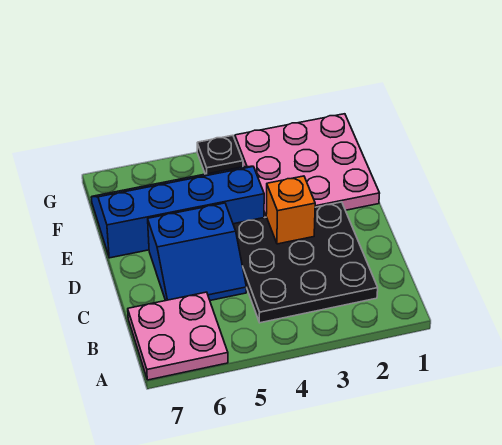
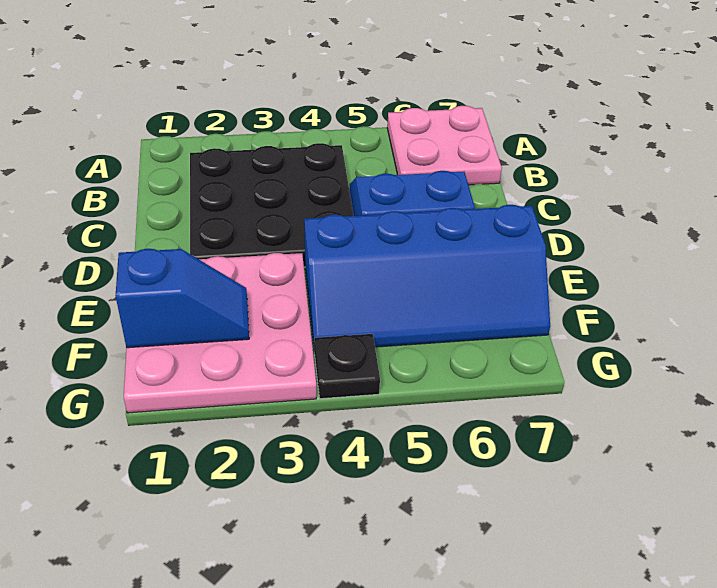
orange 1x1 brick [266,176,315,244] -> none
none -> blue 1x2 slope [116,249,249,348]

